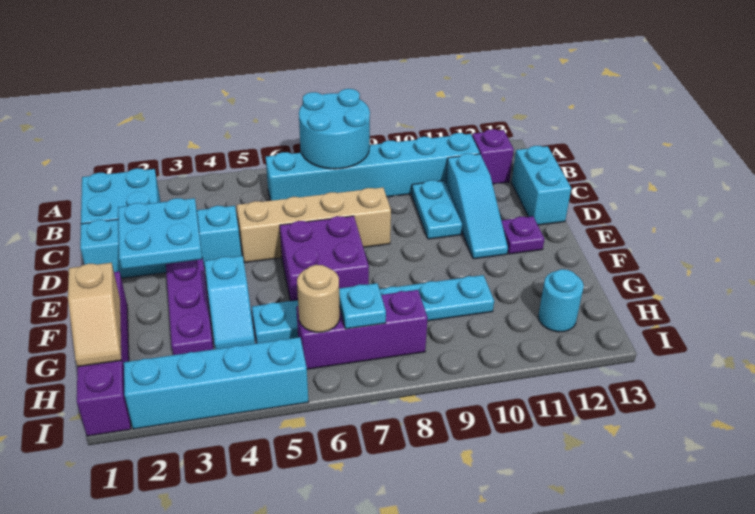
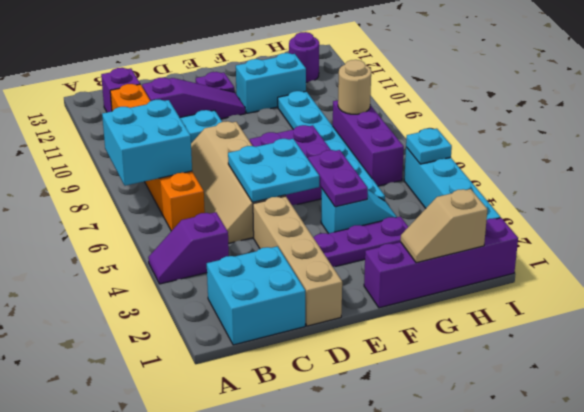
none -> purple 1x2 slope [148,212,229,284]
cyan 2x2 round brick [299,89,370,169] -> cyan 2x2 brick [102,100,192,186]
cyan 1x6 brick [266,133,480,201] -> orange 1x6 brick [110,84,205,231]
cyan 1x3 slope [446,153,508,259] -> purple 1x3 slope [142,78,245,119]
cyan 1x2 brick [512,146,571,225] -> cyan 1x2 brick moved to [236,53,306,113]
cyan 1x4 brick [80,206,242,278] -> tan 1x4 brick [253,196,342,326]
cyan 2x2 plate [118,198,202,269] -> cyan 2x2 plate moved to [228,139,319,202]
none -> purple 1x2 plate [308,150,368,207]
tan 1x2 slope [68,263,121,367] -> tan 1x2 slope turned to [401,189,488,263]
tan 1x1 round brick [297,265,340,332] -> tan 1x1 round brick moved to [338,60,371,114]
cyan 1x1 plate [339,283,386,329] -> cyan 1x1 plate moved to [406,128,452,164]
cyan 1x1 round brick [538,269,584,332] -> purple 1x1 round brick [289,32,319,83]

